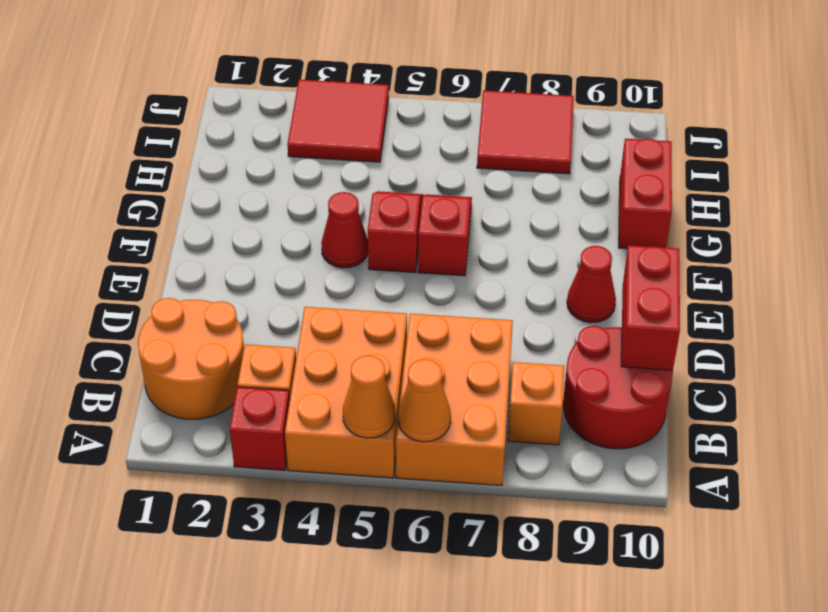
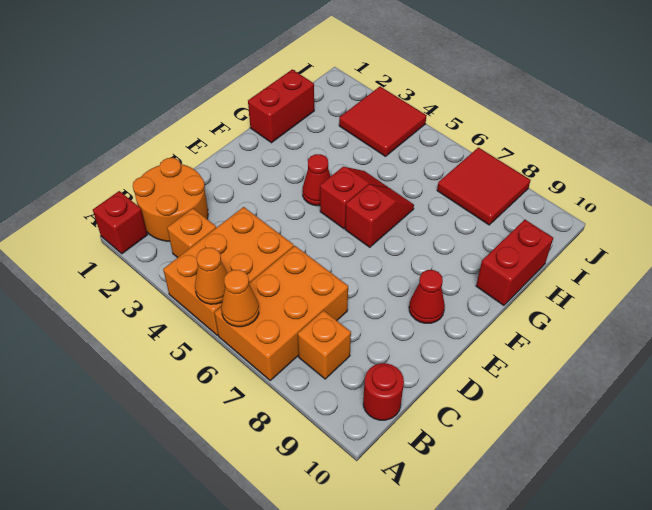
red 1x1 brick [230,387,290,470] -> red 1x1 brick moved to [93,191,148,254]
red 2x2 round brick [563,326,673,449] -> red 1x1 round brick [363,363,404,420]
red 1x2 brick [621,245,680,370] -> red 1x2 brick moved to [248,69,314,143]

